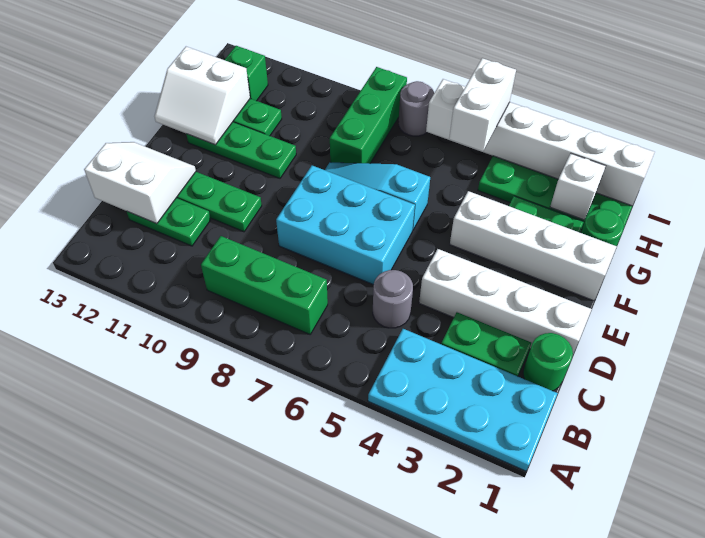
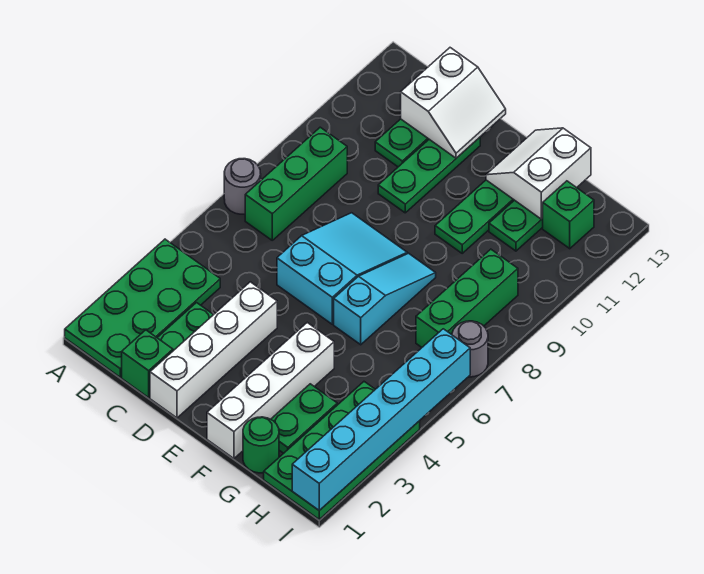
cyan 2x4 plate [368,329,558,471] -> green 2x4 plate [65,239,220,377]
green 1x1 round brick [523,333,573,391] -> green 1x1 brick [122,330,173,398]
grey 1x1 round brick [373,270,413,328] -> grey 1x1 round brick moved to [224,159,261,214]
cyan 2x3 brick [276,166,415,285] -> cyan 2x3 slope [277,213,407,324]
green 1x3 brick [330,67,407,164] -> green 1x3 brick turned to [416,249,518,347]
white 1x1 brick [550,154,606,220] -> none
white 1x2 brick [449,58,516,151] -> none
white 1x6 brick [426,79,655,206] -> cyan 1x6 brick [292,329,470,510]

